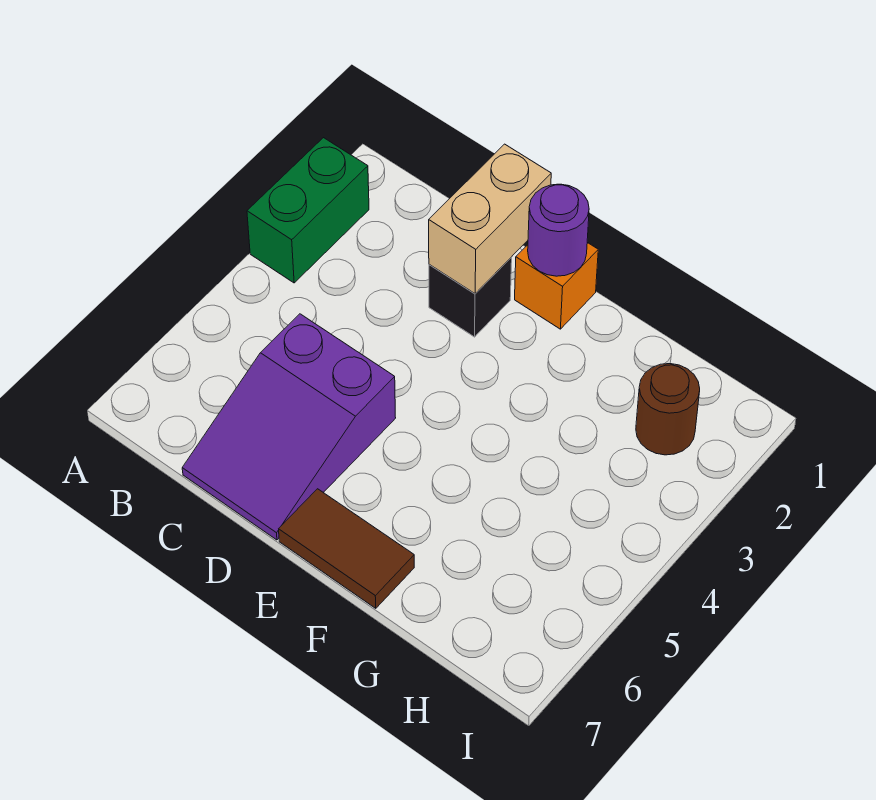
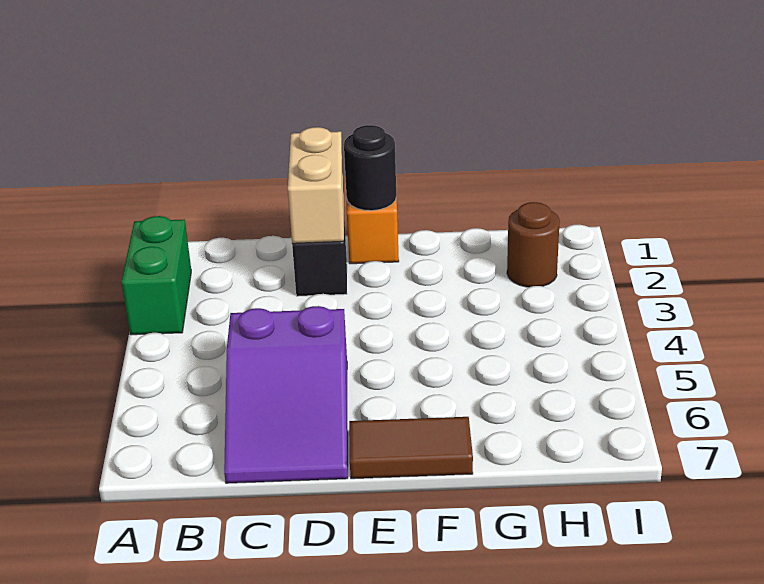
purple 1x1 round brick [528,184,589,276] -> black 1x1 round brick [344,125,396,211]

